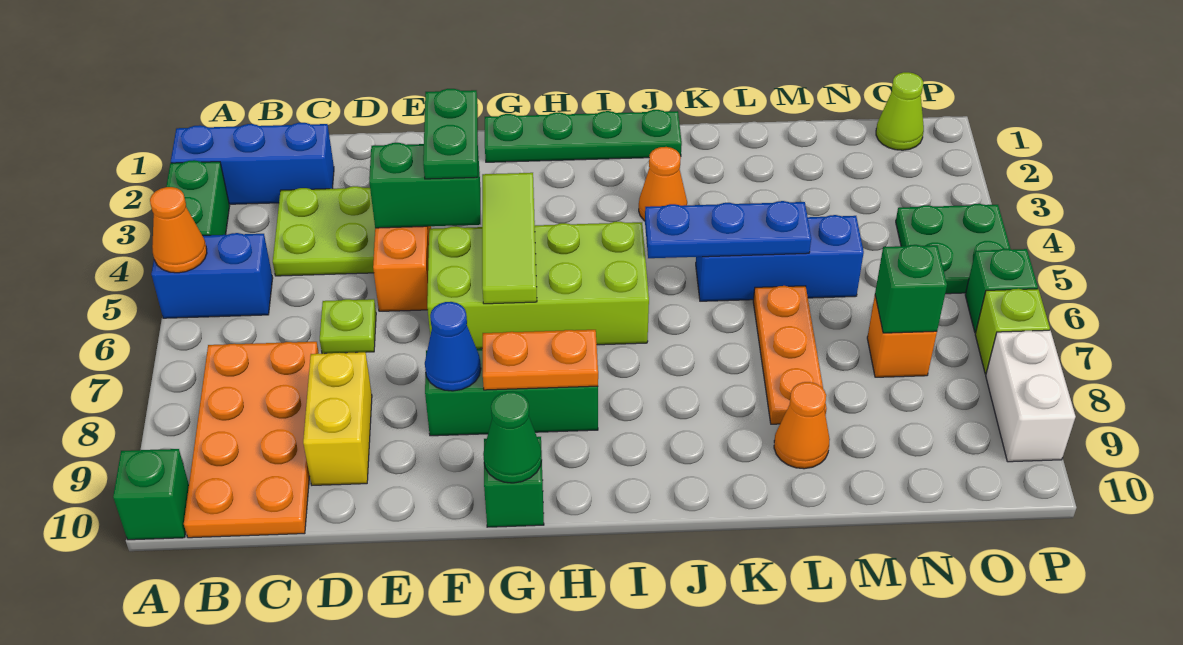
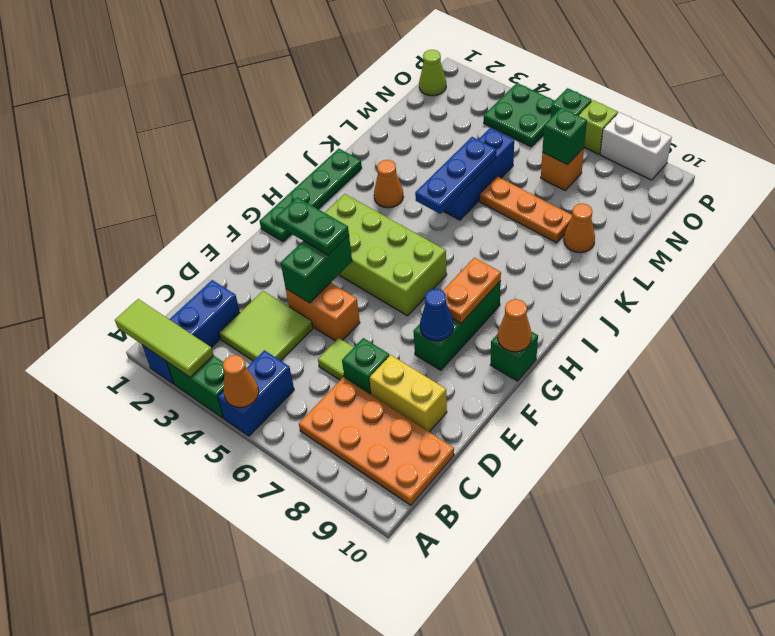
green 1x1 brick [113,449,189,540] -> green 1x1 brick moved to [342,338,389,395]
lime 2x2 plate [273,186,375,276] -> lime 2x2 tile [219,291,313,361]
lime 1x1 plate [320,299,376,354] -> lime 1x1 tile [318,338,354,380]
lime 2x4 brick [427,222,649,349] -> lime 2x4 brick turned to [325,194,447,316]
lime 1x3 tile [482,173,537,304] -> lime 1x3 tile moved to [115,299,213,377]
green 1x1 cone [483,391,542,483] -> orange 1x1 cone [498,299,532,352]

